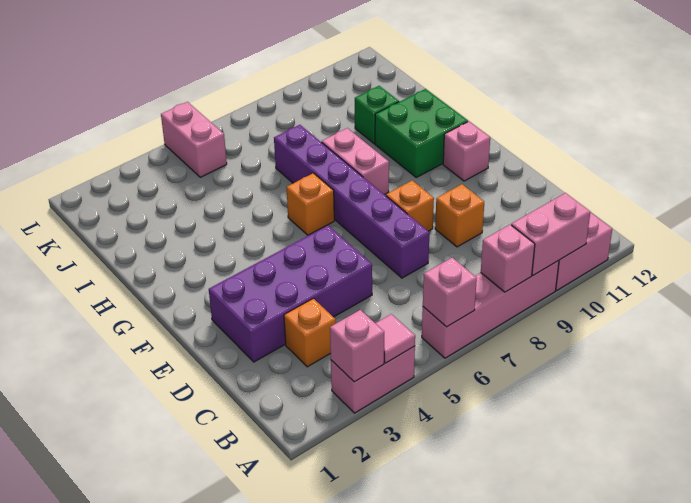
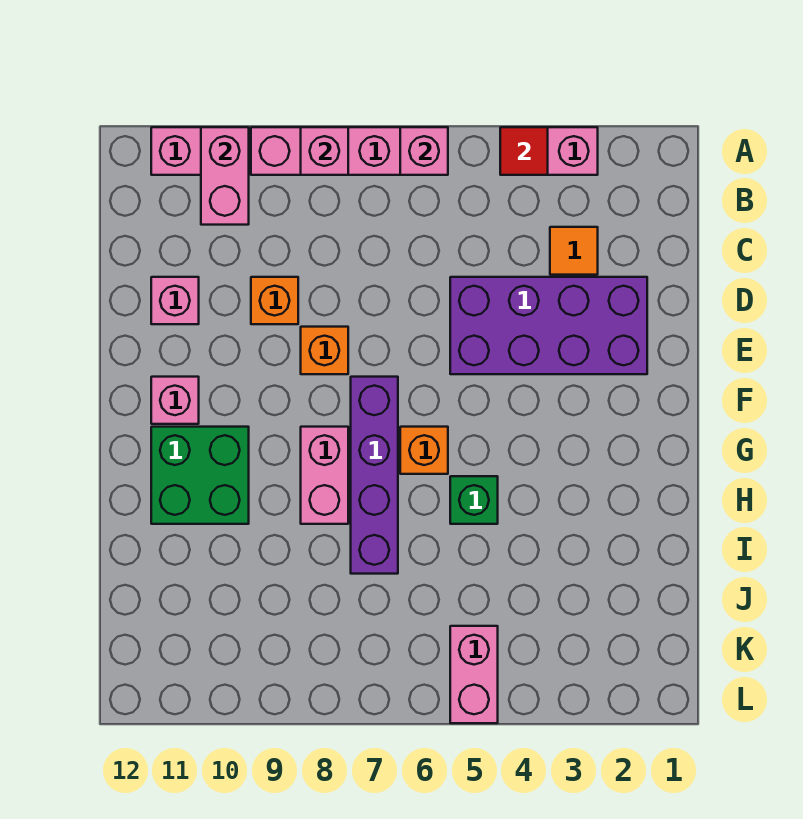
pink 1x1 brick [330,310,384,382] -> pink 1x1 brick moved to [151,277,199,324]
pink 1x1 tile [375,314,415,363] -> red 1x1 tile [500,127,548,175]
pink 1x2 brick [511,193,590,275] -> pink 1x2 brick turned to [201,127,249,225]
orange 1x1 brick [284,298,336,367] -> orange 1x1 tile [550,227,598,275]
purple 1x6 brick [274,125,429,278] -> purple 1x4 brick [351,377,398,574]
green 1x1 brick [355,86,399,144] -> green 1x1 brick moved to [450,476,498,524]

